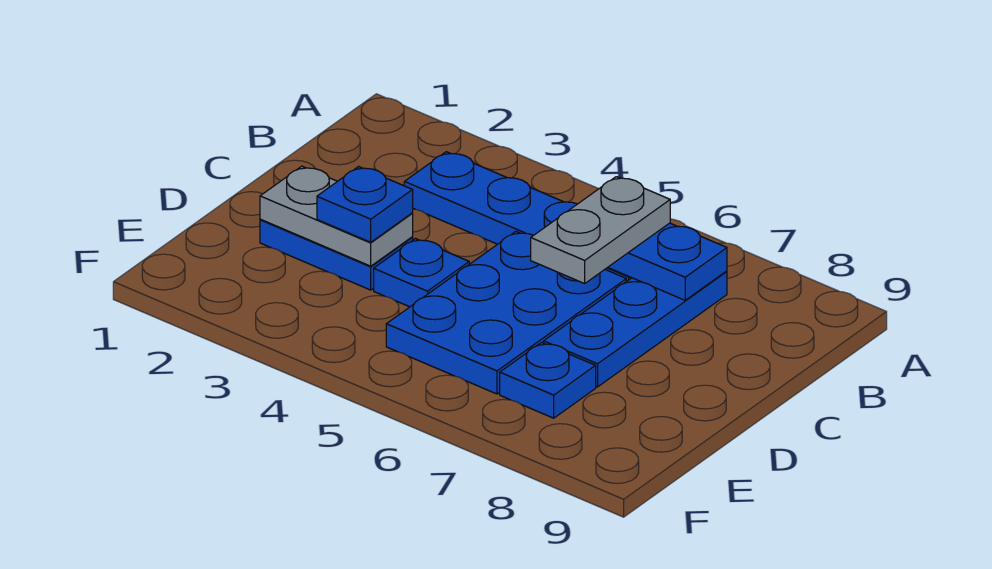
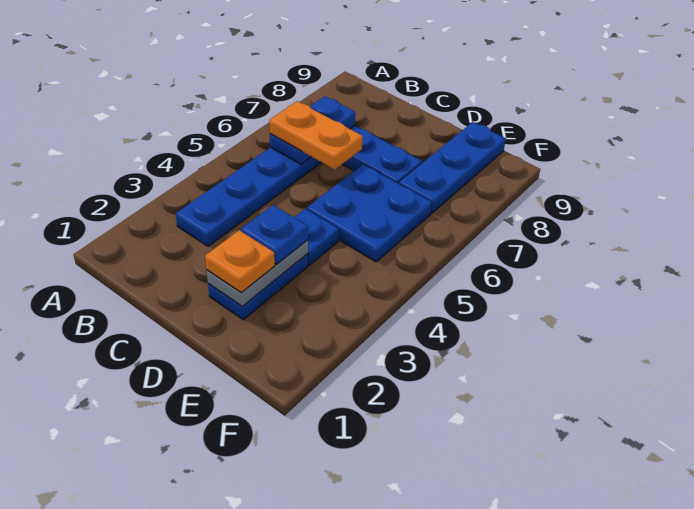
grey 1x2 plate [531,177,670,284] -> orange 1x2 plate [269,101,363,170]
blue 2x3 plate [386,232,626,394] -> blue 2x2 plate [307,165,432,262]
none -> orange 1x1 plate [205,230,275,293]
blue 1x1 plate [500,342,596,418] -> blue 1x3 plate [399,122,506,214]

